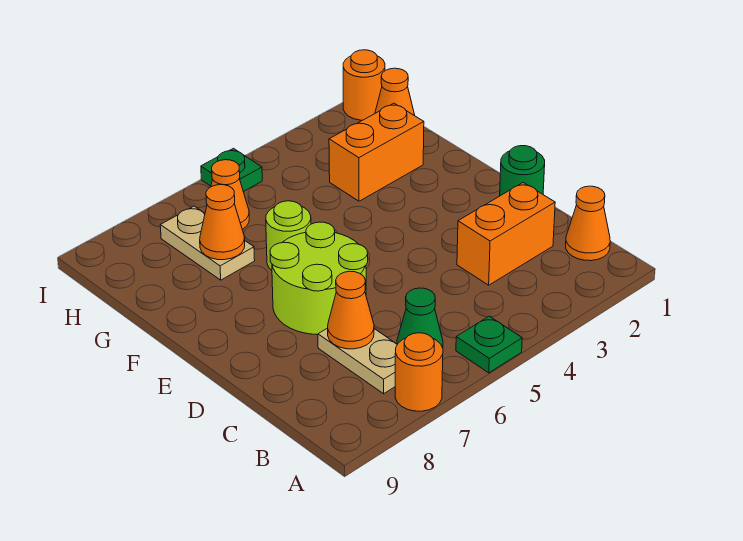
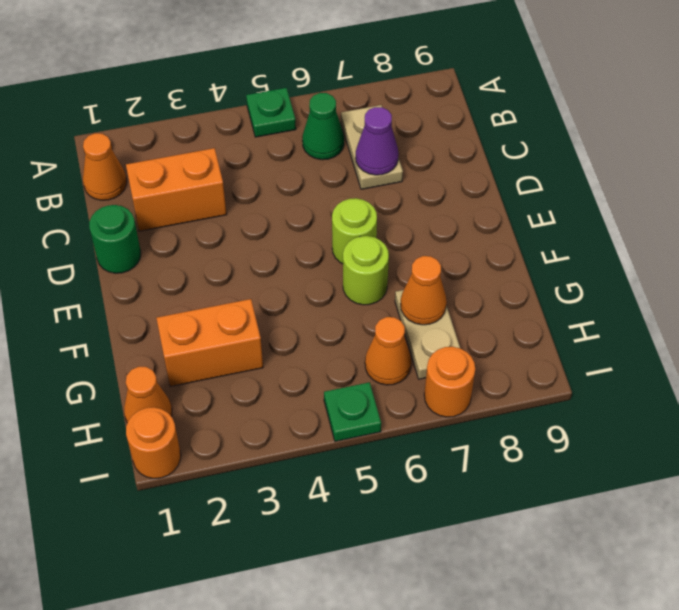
orange 1x1 round brick [395,333,443,411] -> orange 1x1 round brick moved to [424,347,475,417]
orange 1x1 cone [328,271,374,349] -> purple 1x1 cone [356,107,398,175]
lime 2x2 round brick [270,222,368,335] -> lime 1x1 round brick [332,198,377,264]

